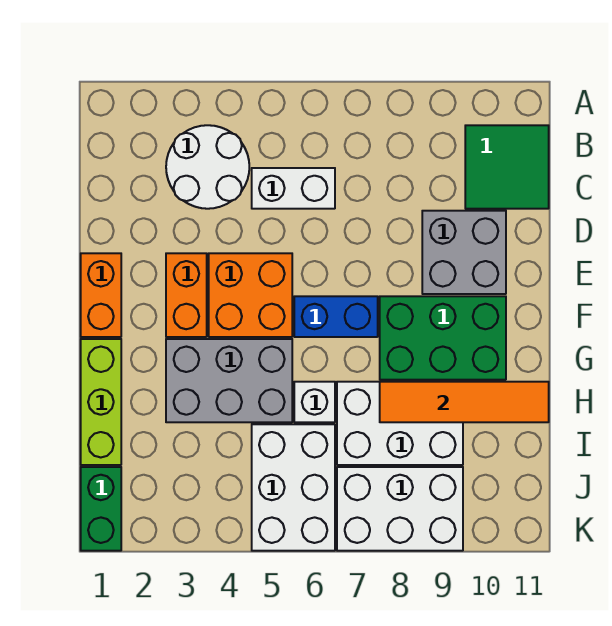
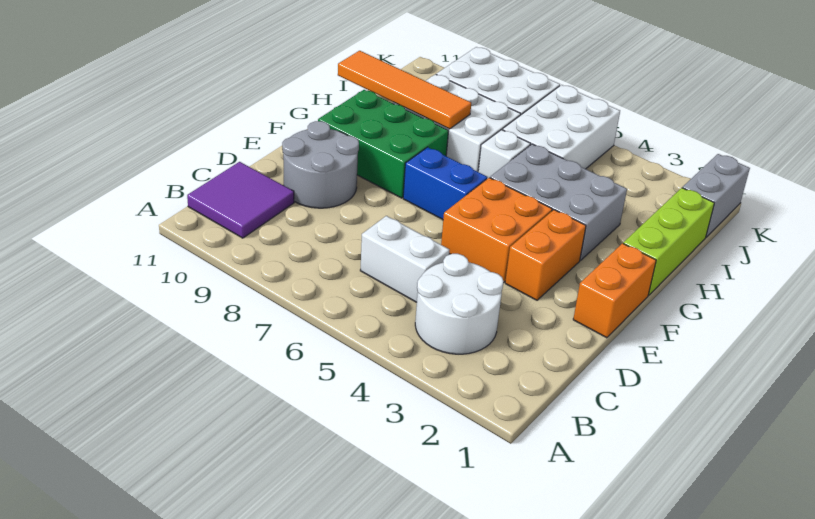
green 2x2 tile [465,125,549,209] -> purple 2x2 tile [187,162,294,238]
grey 2x2 brick [422,211,506,294] -> grey 2x2 round brick [282,121,359,208]
green 1x2 brick [81,467,121,551] -> grey 1x2 brick [683,154,750,237]

